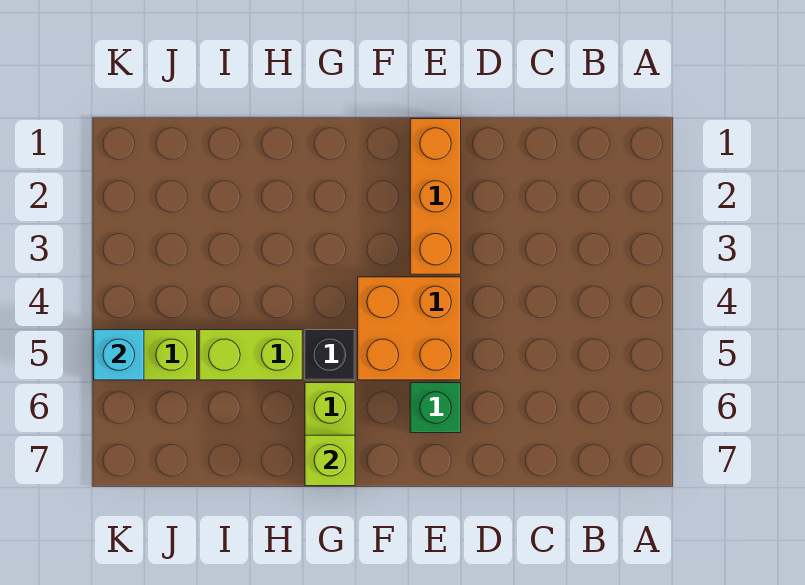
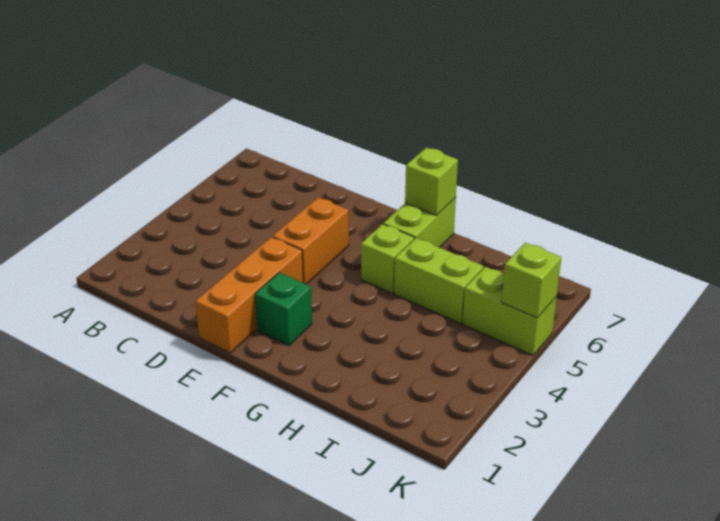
orange 2x2 brick [358,277,461,380] -> orange 1x2 brick [273,197,349,284]
green 1x1 brick [410,383,461,433] -> green 1x1 brick moved to [255,272,312,346]
black 1x1 brick [305,330,355,380] -> lime 1x1 brick [361,224,414,294]
cyan 1x1 brick [94,330,144,380] -> lime 1x1 brick [502,243,561,318]

